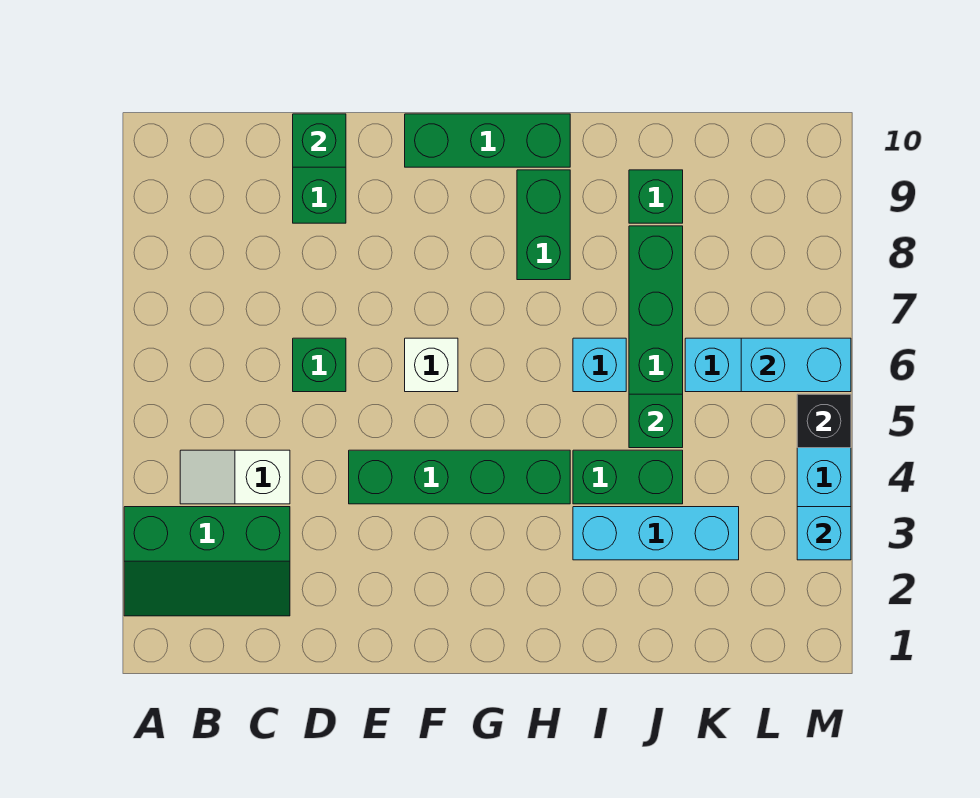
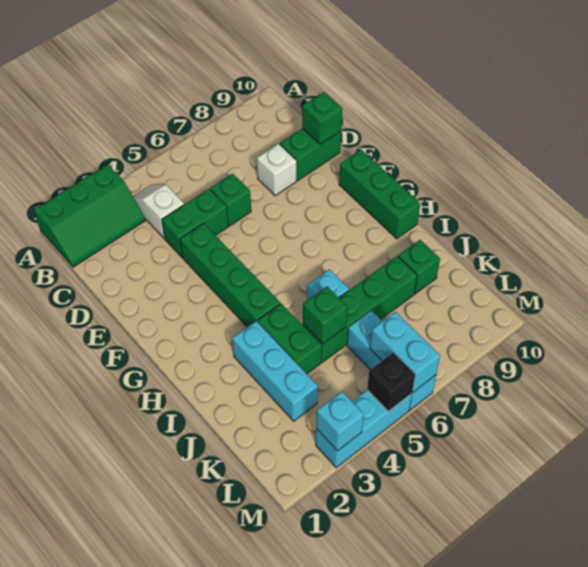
green 2x3 slope [124,507,290,616] -> green 2x3 slope turned to [34,164,145,267]
white 1x1 brick [405,338,458,392] -> white 1x1 brick moved to [257,144,296,196]
green 1x2 brick [517,170,570,280] -> green 1x2 brick moved to [162,189,228,258]

